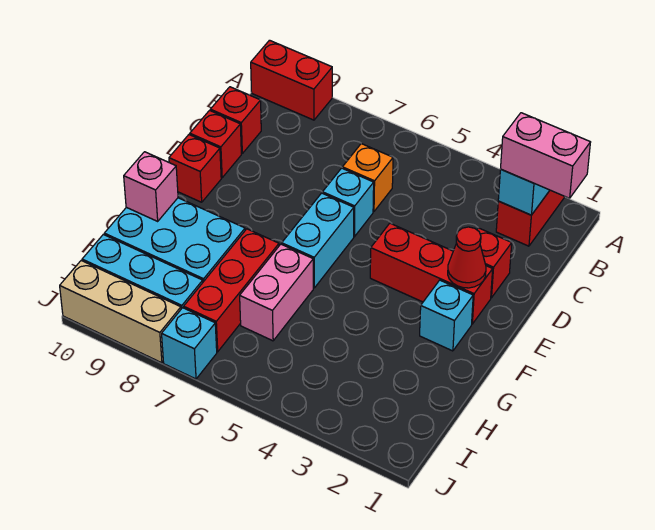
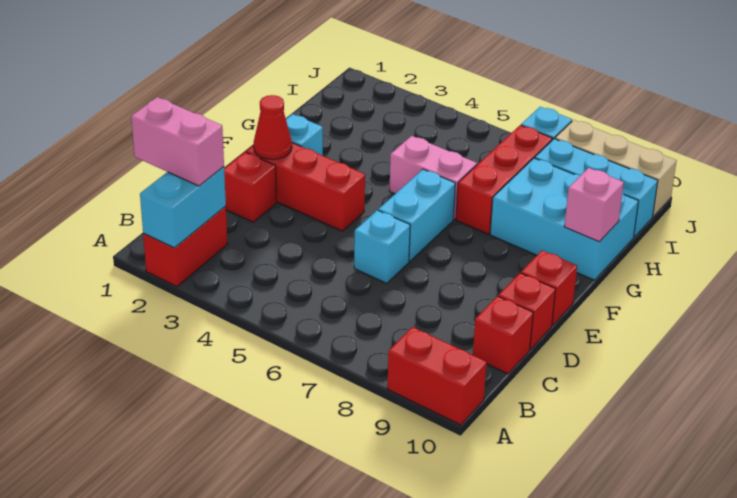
orange 1x1 brick [342,144,393,212] -> none
pink 1x2 brick [240,244,313,341] -> pink 1x2 brick turned to [389,136,477,219]

